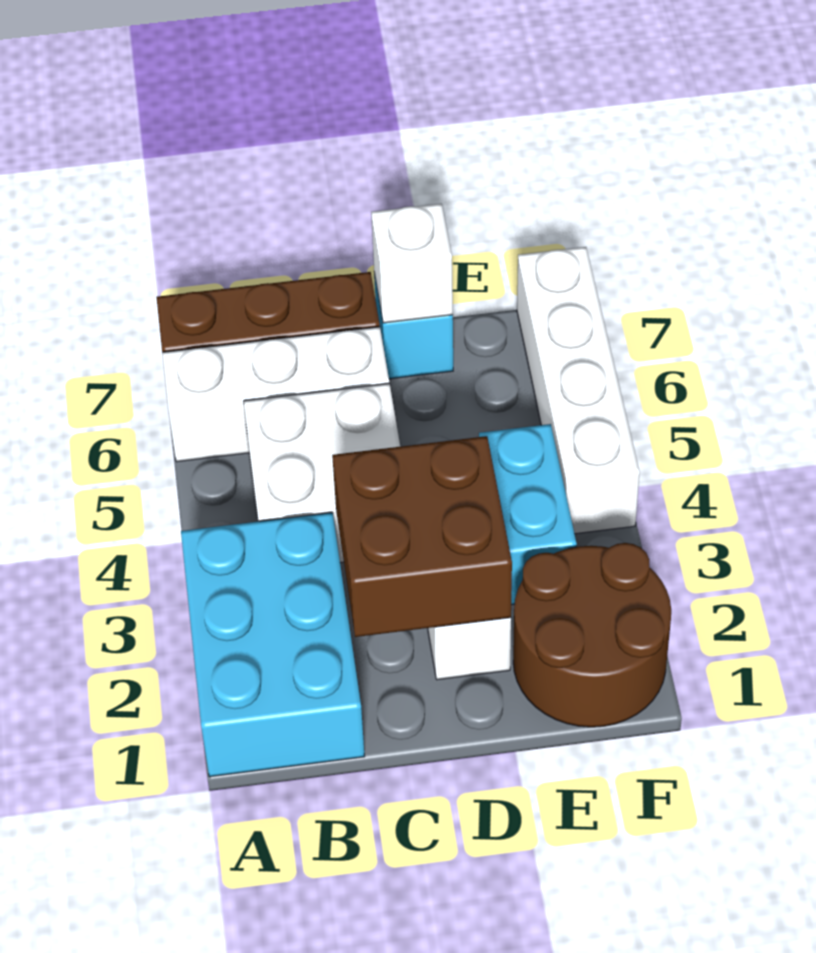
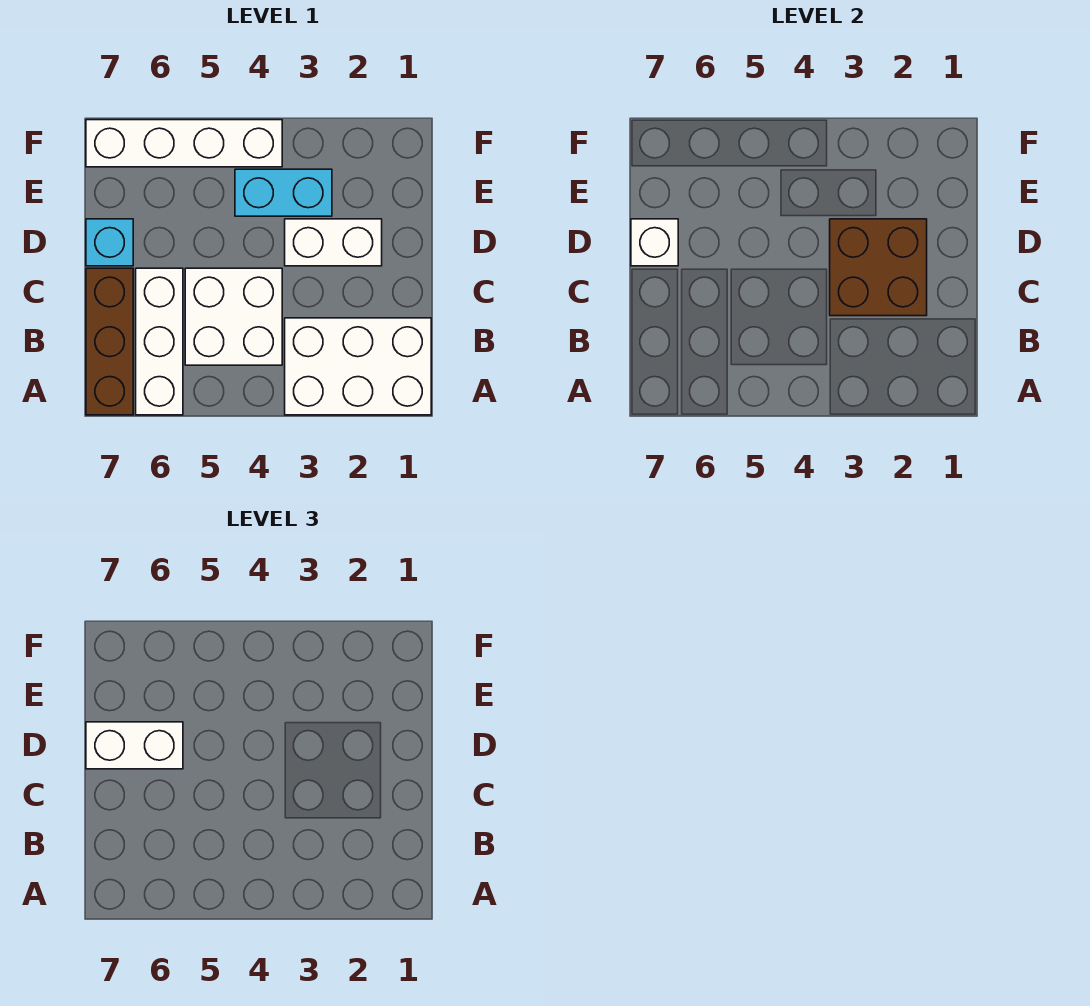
cyan 2x3 brick [181,513,365,777] -> white 2x3 brick [285,318,431,415]
none -> white 1x2 brick [86,722,183,769]
brown 2x2 round brick [513,543,671,727] -> none

